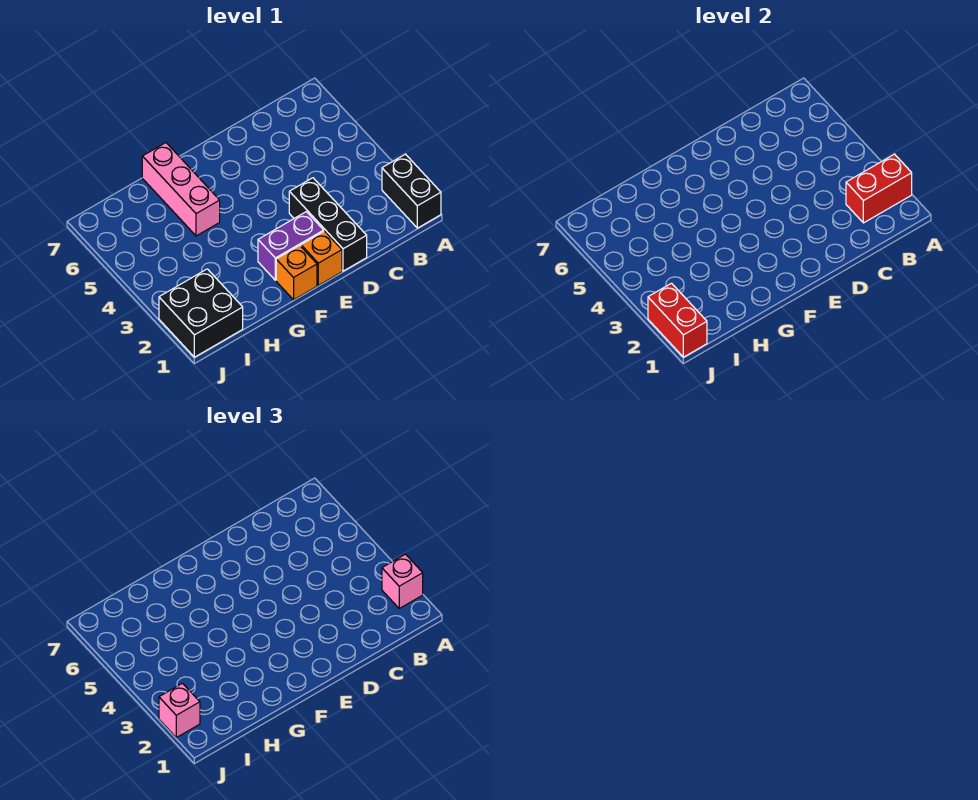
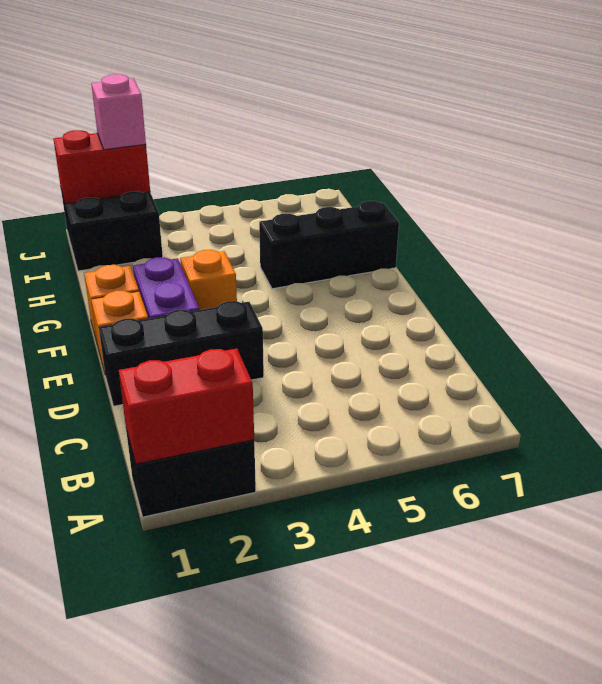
red 1x2 brick [846,154,912,223] -> red 1x2 brick turned to [119,349,254,464]
pink 1x1 brick [382,554,423,608] -> none
none -> orange 1x1 brick [180,250,237,310]
pink 1x3 brick [142,143,220,236] -> black 1x3 brick [259,201,399,289]

